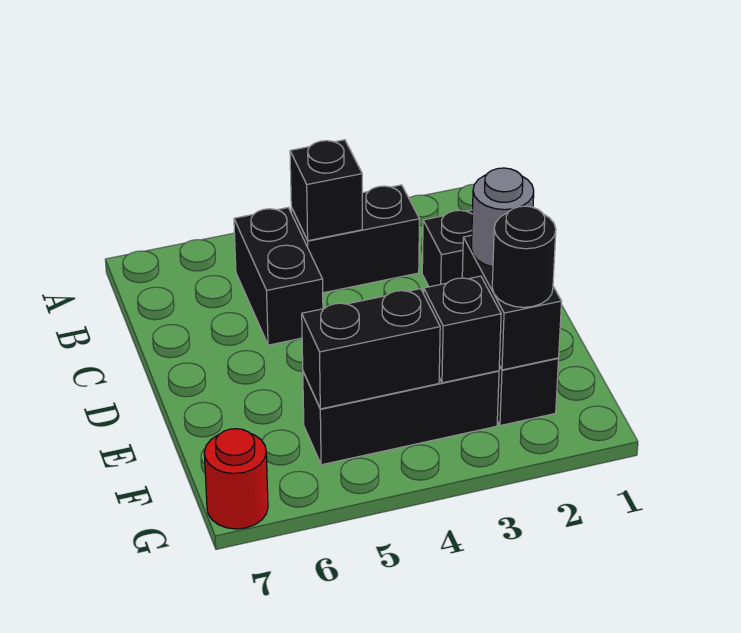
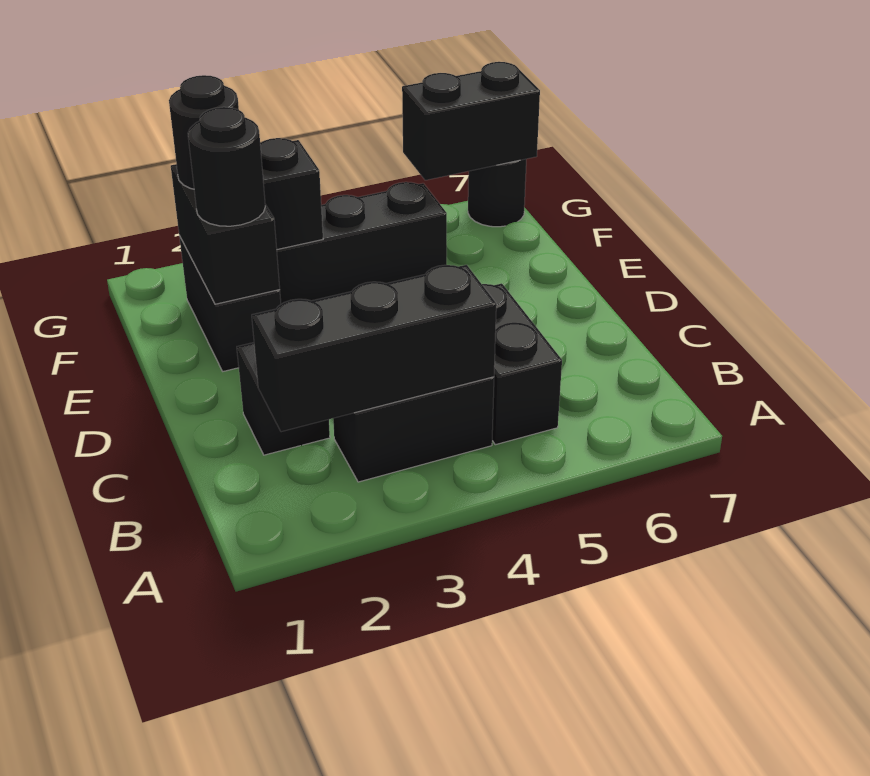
black 1x1 brick [290,140,362,241] -> black 1x3 brick [252,265,496,432]
grey 1x1 round brick [471,168,534,267] -> black 1x1 round brick [188,107,265,226]
black 1x2 brick [302,289,440,409] -> black 1x2 brick moved to [402,62,540,180]
red 1x1 round brick [204,429,268,529] -> black 1x1 round brick [468,159,526,227]

